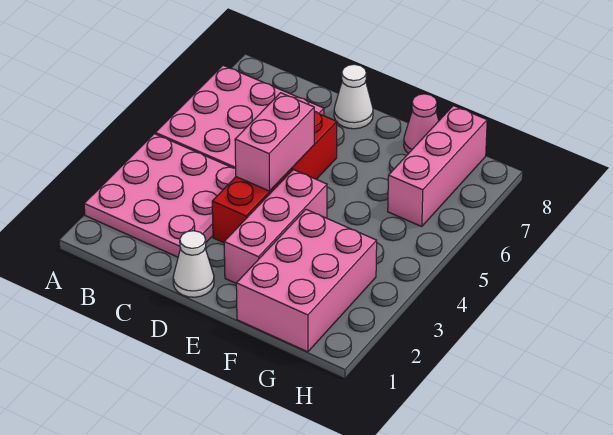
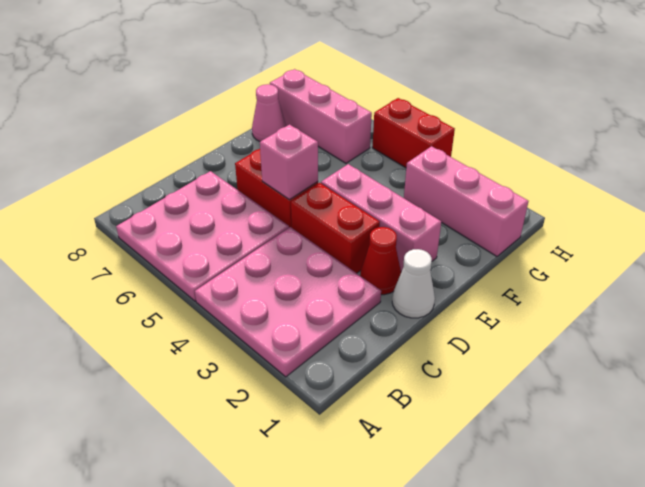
none -> red 1x1 cone [360,227,401,295]
pink 1x2 brick [235,93,314,191] -> pink 1x1 brick [260,125,318,200]
white 1x1 cone [334,64,373,129] -> none
pink 2x3 brick [236,209,377,352] -> pink 1x3 brick [404,146,529,256]
none -> red 1x2 brick [372,98,455,168]

